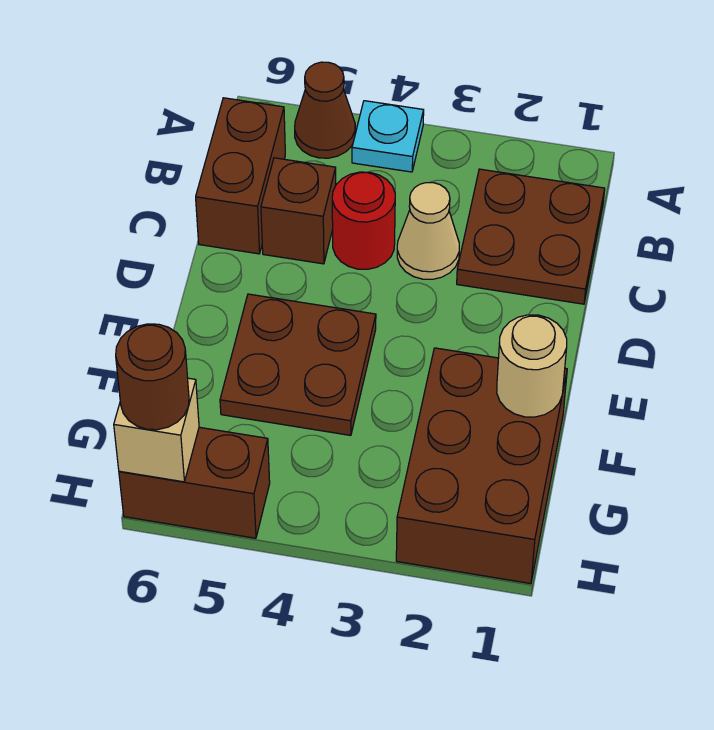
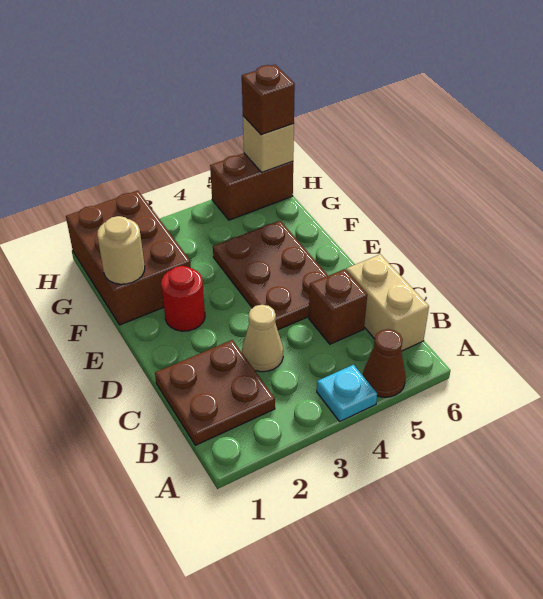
brown 1x2 brick [196,98,285,254] -> tan 1x2 brick [346,254,429,351]
red 1x1 round brick [332,172,395,269] -> red 1x1 round brick moved to [161,266,205,331]
brown 2x2 plate [220,294,376,435] -> brown 2x3 plate [213,221,328,330]
brown 1x1 round brick [116,324,189,430] -> brown 1x1 brick [242,65,295,135]

